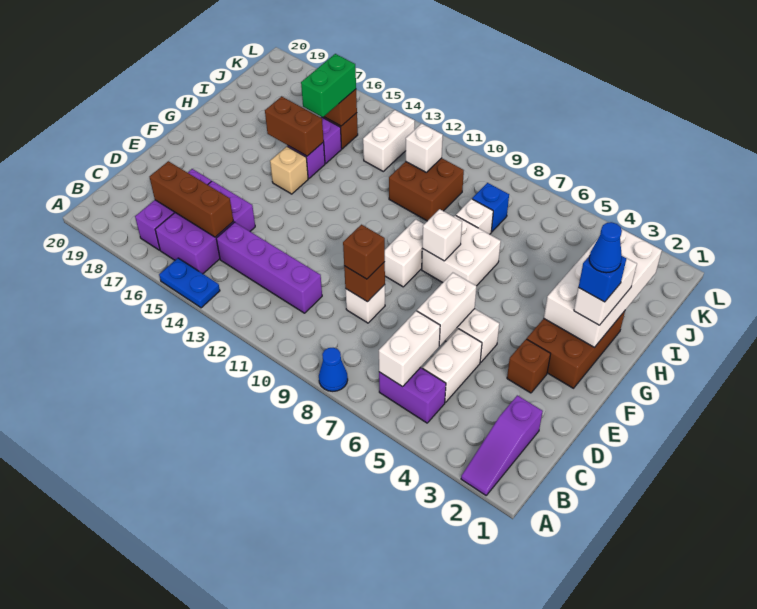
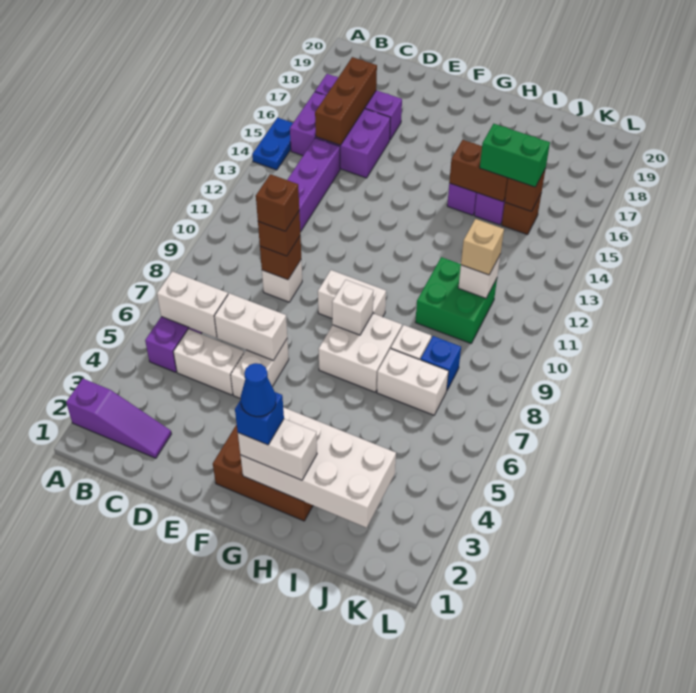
purple 1x3 slope [461,395,543,495] -> purple 1x3 slope turned to [66,379,171,458]
blue 1x1 cone [319,347,348,391] -> none
brown 1x1 brick [507,339,551,393] -> brown 1x1 brick moved to [256,174,299,231]
tan 1x1 brick [270,146,308,194] -> tan 1x1 brick moved to [461,219,504,275]
brown 1x2 brick [265,96,324,156] -> brown 1x2 brick turned to [449,140,508,202]
brown 2x2 brick [389,158,464,221] -> green 2x2 brick [415,257,497,343]
white 1x2 brick [363,110,415,171] -> white 1x2 brick moved to [377,349,449,415]

